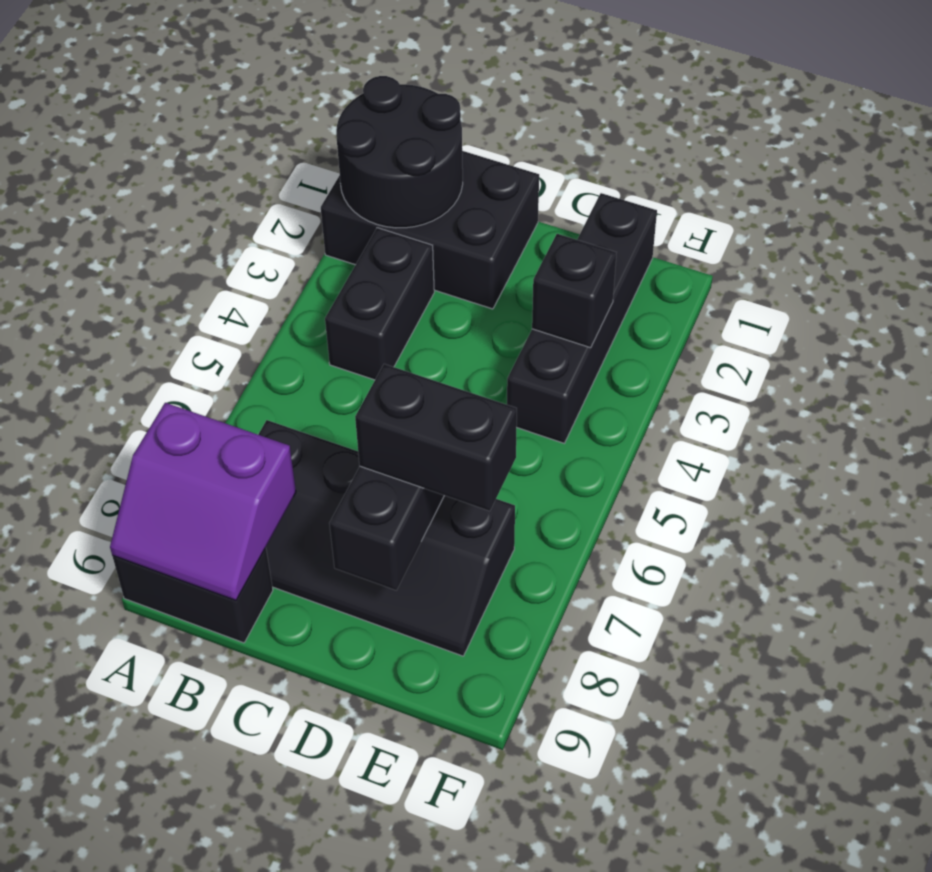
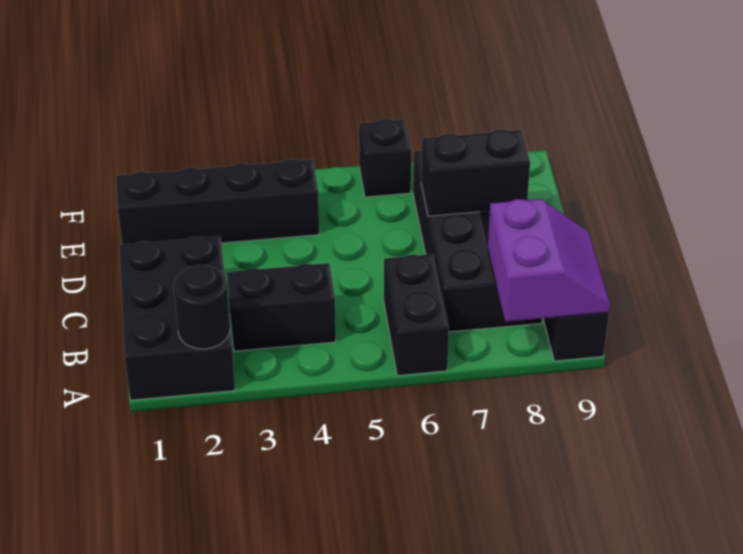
black 2x2 round brick [336,76,463,228] -> black 1x1 round brick [174,264,230,349]
black 1x2 brick [355,364,517,511] -> black 1x2 brick moved to [384,254,449,376]
black 1x1 brick [532,234,616,348] -> black 1x1 brick moved to [359,119,411,197]

